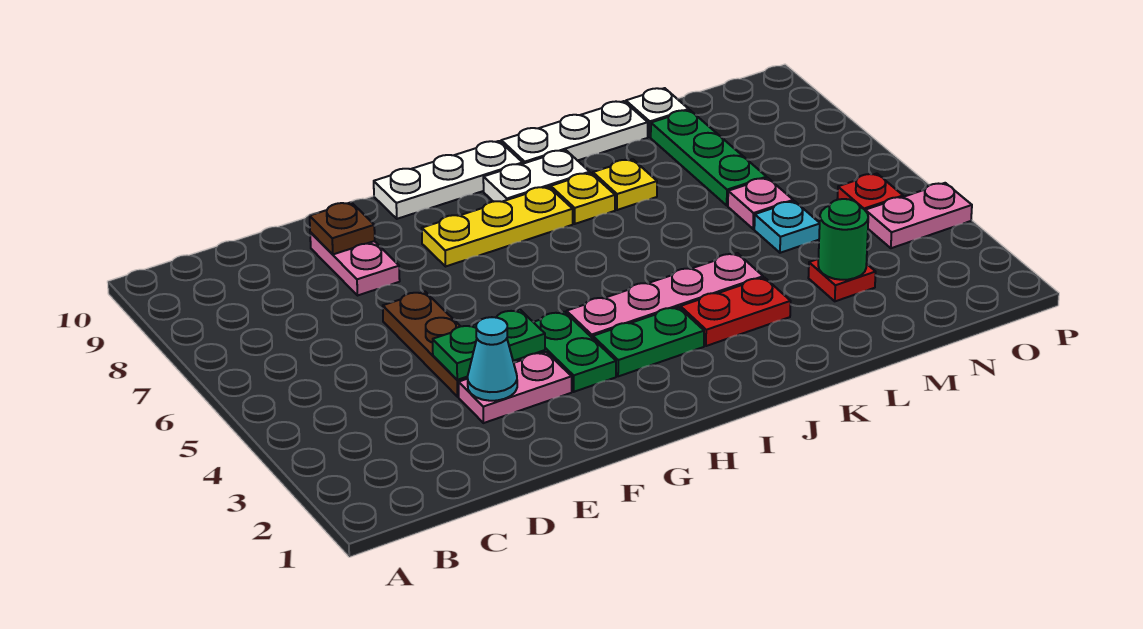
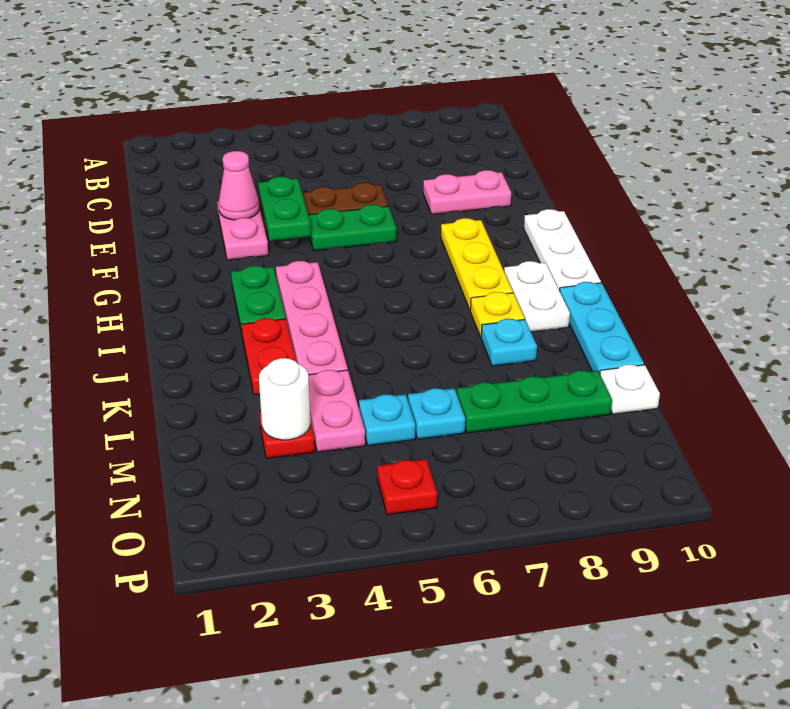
cyan 1x1 cone [468,317,517,401] -> pink 1x1 cone [219,151,259,220]
brown 1x1 plate [310,202,375,254] -> none
green 1x2 plate [534,312,616,392] -> green 1x2 plate moved to [308,205,396,251]
white 1x3 plate [501,101,648,164] -> cyan 1x3 plate [560,282,644,374]
yellow 1x1 plate [593,159,657,210] -> cyan 1x1 plate [481,319,537,366]
green 1x1 round brick [818,199,868,280] -> white 1x1 round brick [259,358,310,440]
pink 1x1 plate [728,178,793,229] -> cyan 1x1 plate [408,388,465,439]
pink 1x2 plate [865,183,972,248] -> pink 1x2 plate moved to [308,370,365,452]

